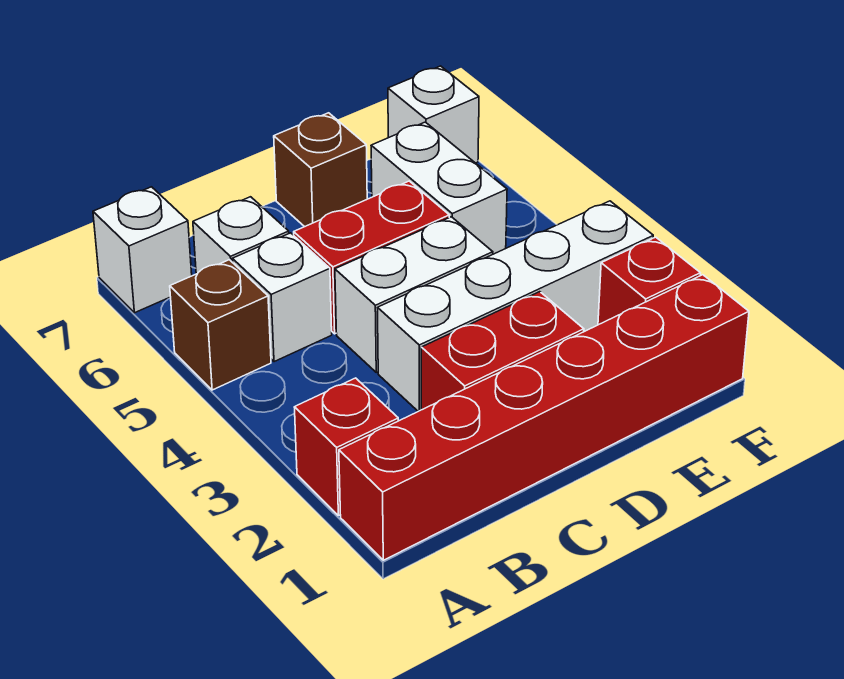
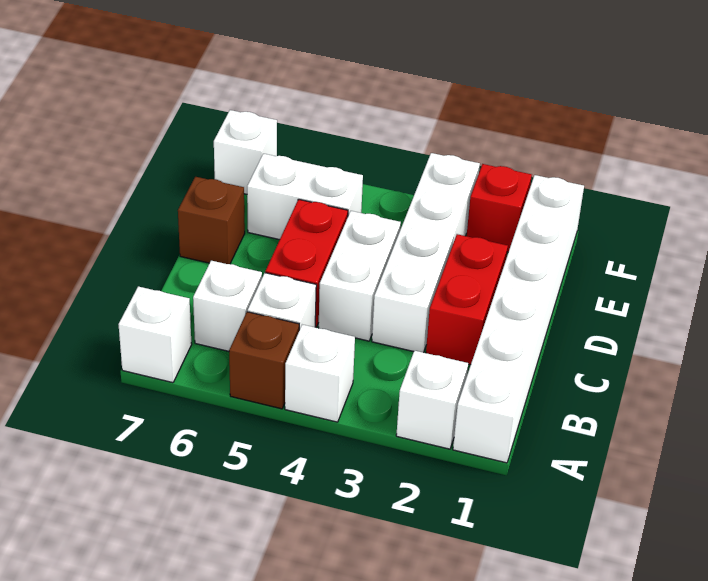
red 1x6 brick [339,275,749,560] -> white 1x6 brick [453,175,584,463]
red 1x1 brick [294,378,398,516] -> white 1x1 brick [396,351,468,449]
none -> white 1x1 brick [285,325,355,422]

